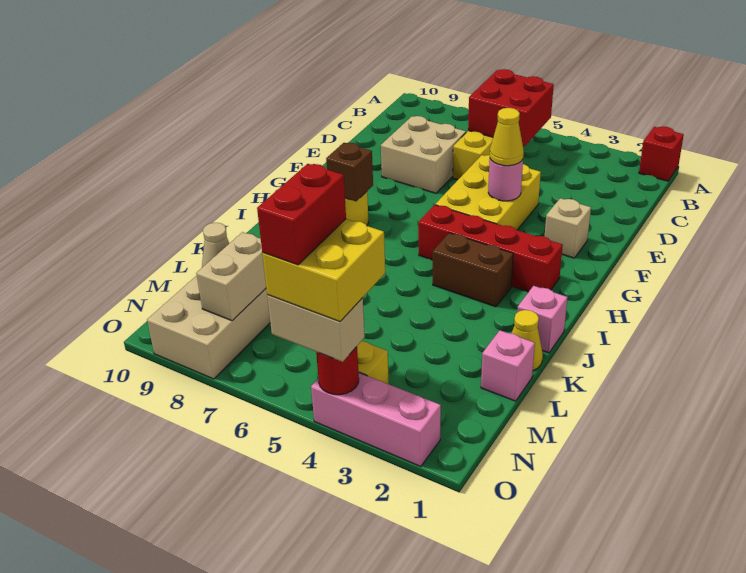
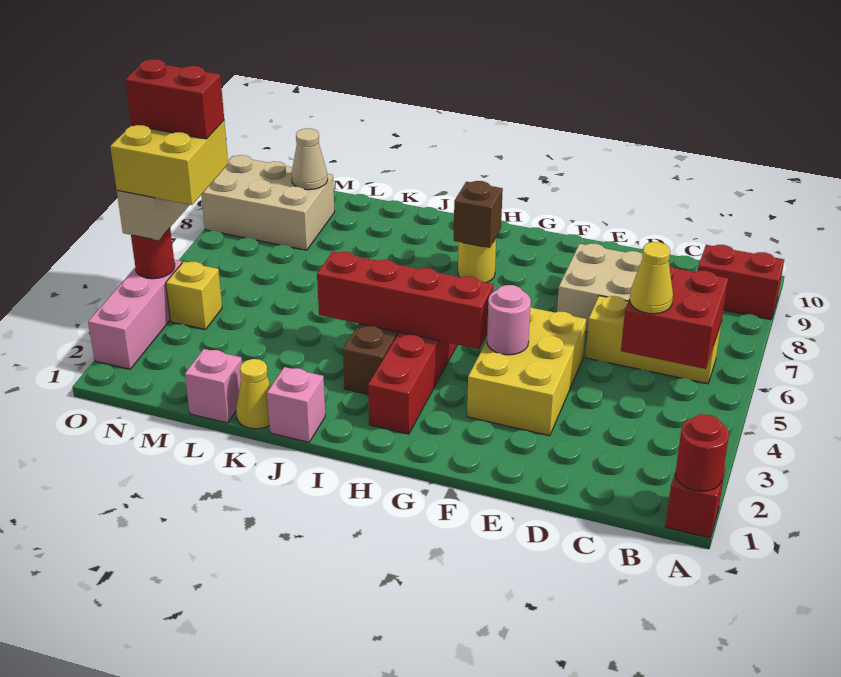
none -> red 1x1 round brick [675,414,729,491]
none -> red 1x2 brick [698,245,784,320]
yellow 2x3 brick [435,155,541,230] -> yellow 2x3 brick turned to [467,307,586,436]
tan 1x1 brick [545,198,591,258] -> none
yellow 1x1 cone [490,108,524,166] -> yellow 1x1 cone moved to [630,242,673,314]
none -> red 1x4 brick [317,252,493,349]
tan 1x2 brick [196,232,266,321] -> none

